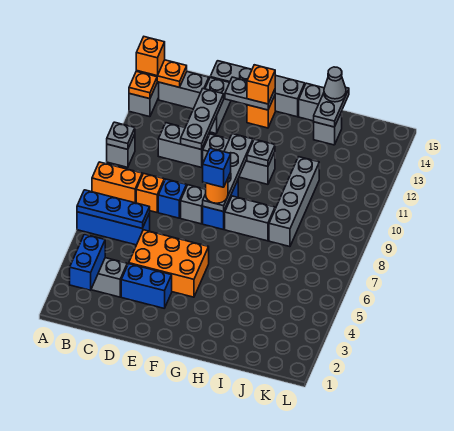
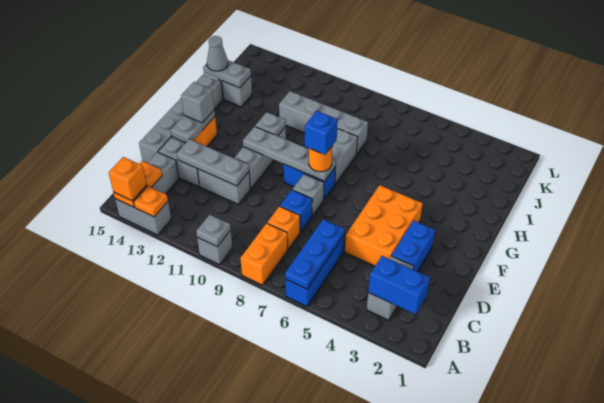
grey 1x2 brick [158,123,209,167] -> grey 1x2 brick turned to [197,169,250,204]
orange 1x1 brick [247,65,275,104] -> grey 1x1 brick [181,82,214,123]

